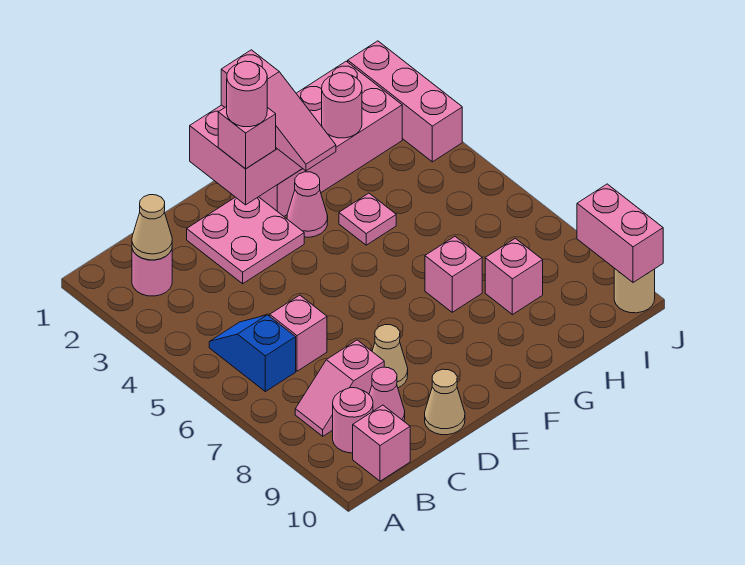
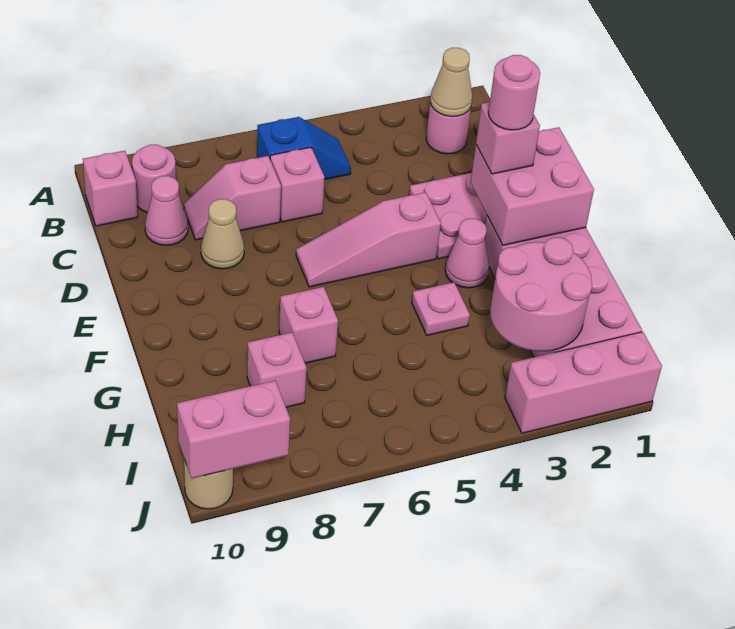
pink 1x2 slope [295,340,384,436] -> pink 1x2 slope turned to [184,156,281,240]
tan 1x1 cone [425,369,465,435] -> none
pink 1x3 slope [221,50,336,171] -> pink 1x3 slope moved to [296,192,441,287]
pink 1x1 round brick [322,73,362,138] -> pink 2x2 round brick [490,237,592,351]

